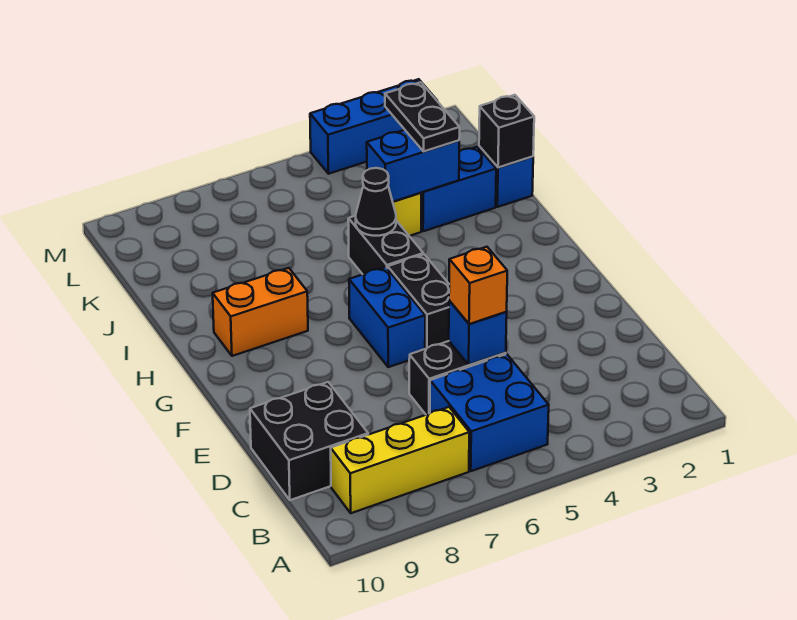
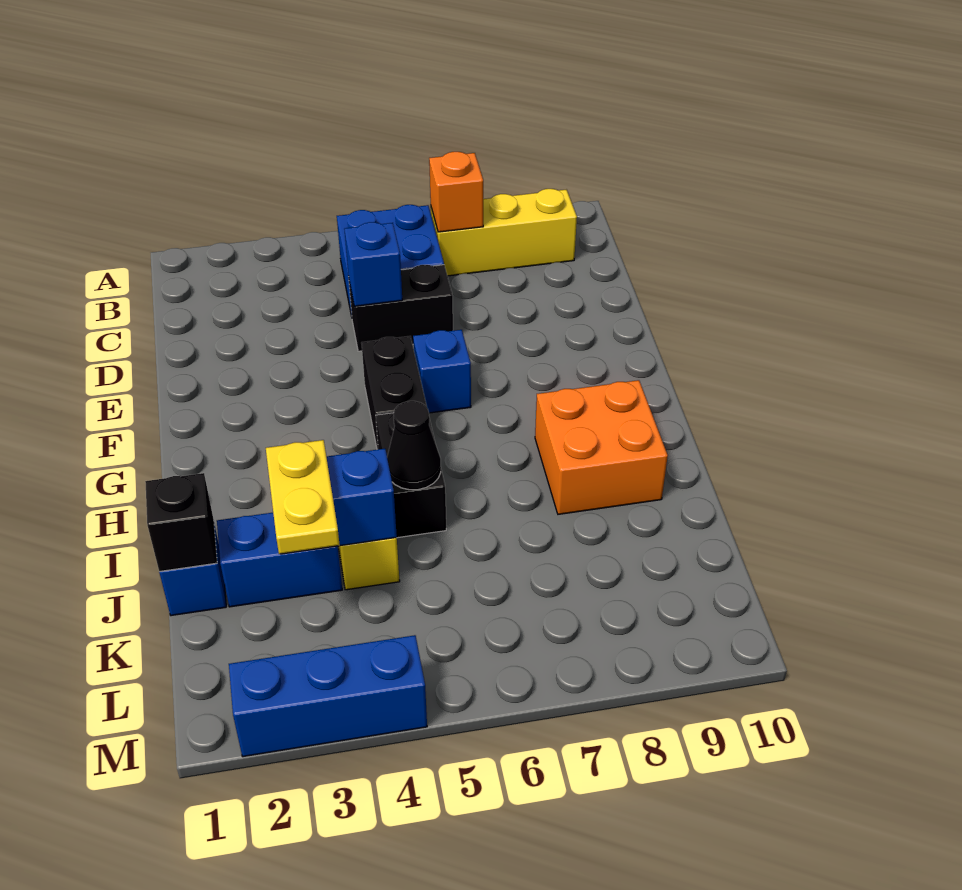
black 2x2 brick [250,382,368,500] -> none
orange 1x1 brick [449,247,507,324] -> orange 1x1 brick moved to [429,152,483,232]
blue 1x2 brick [349,267,425,367] -> blue 1x1 brick [413,330,471,413]
orange 1x2 brick [213,268,308,356] -> orange 2x2 brick [535,380,668,514]
black 1x2 plate [385,82,460,152] -> yellow 1x2 plate [266,440,340,554]

